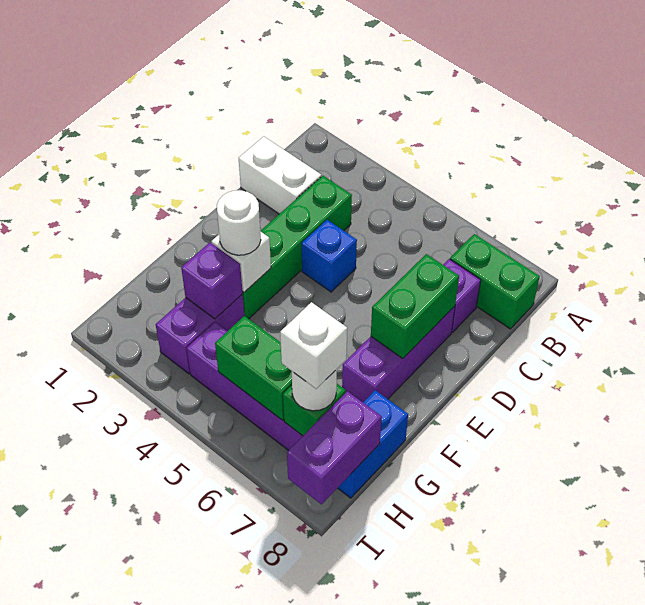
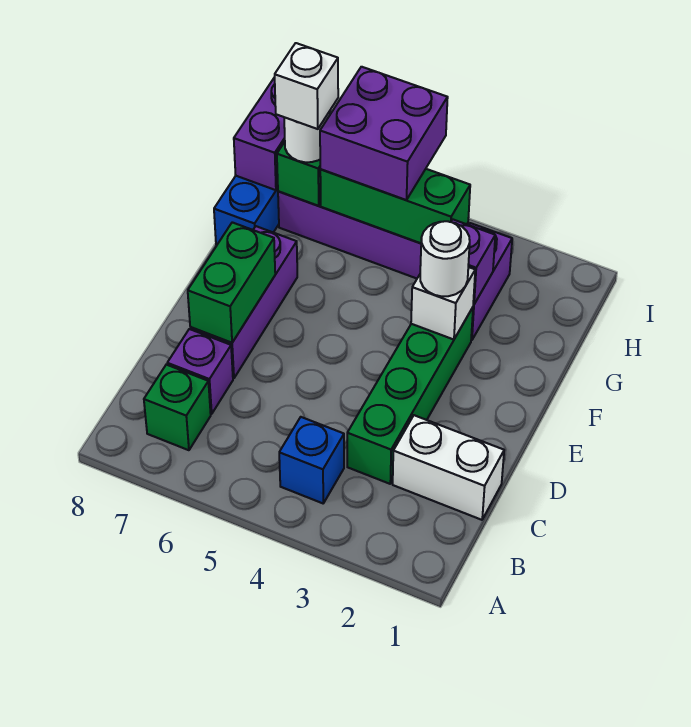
green 1x2 brick [450,234,540,329] -> green 1x1 brick [144,365,211,450]
blue 1x1 brick [301,220,357,292] -> blue 1x1 brick moved to [279,417,344,503]
green 1x2 brick [215,316,292,420] -> green 1x3 brick [320,169,470,243]
none -> purple 2x2 brick [320,67,448,200]

